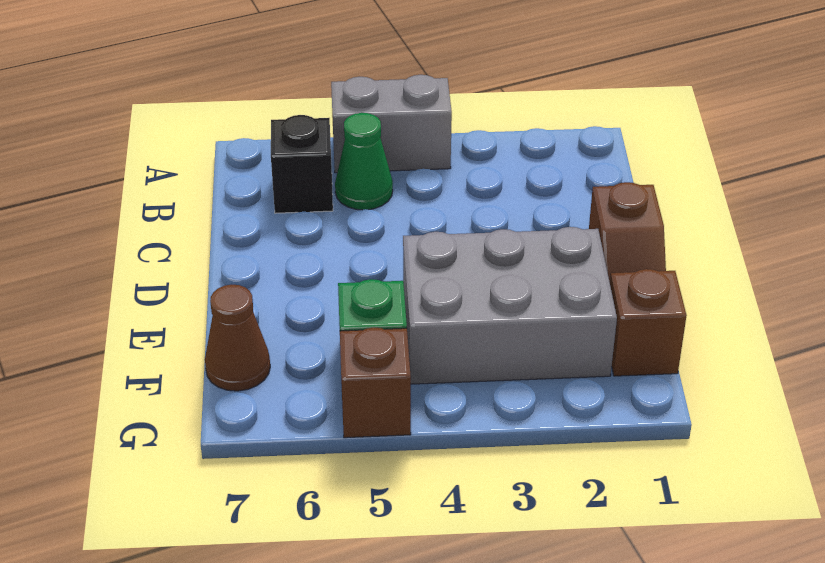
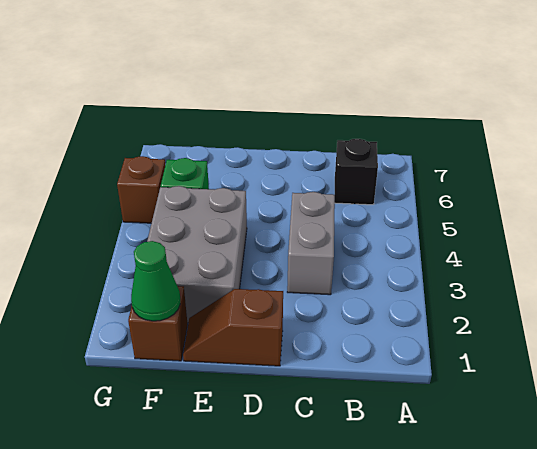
grey 1x2 brick [331,75,452,173] -> grey 1x2 brick moved to [287,192,335,295]
green 1x1 cone [335,113,393,210] -> green 1x1 cone moved to [131,241,180,321]
brown 1x1 cone [205,285,270,391] -> none

